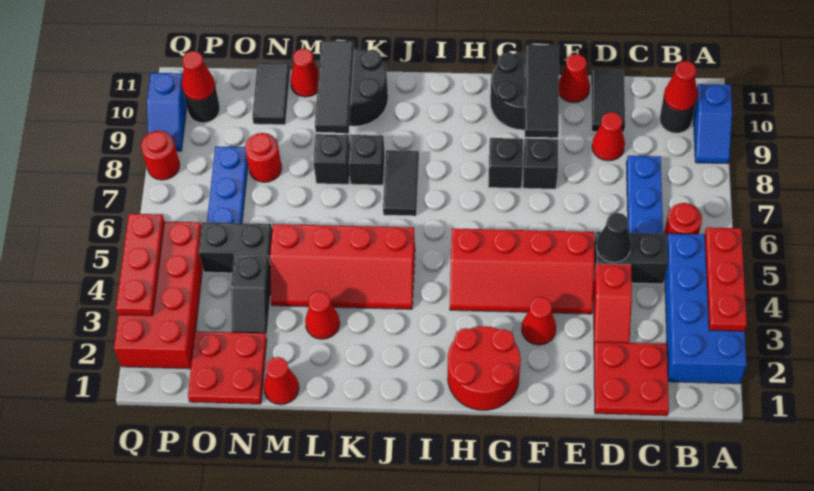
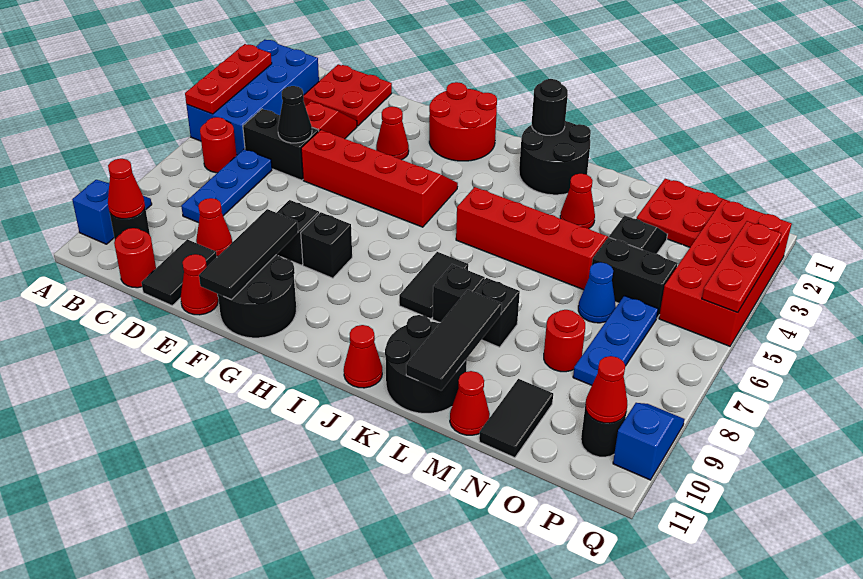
none -> black 2x2 round brick [519,121,591,195]
none -> black 1x1 round brick [532,79,568,135]
red 1x1 cone [264,357,299,405] -> red 1x1 cone moved to [344,325,382,388]
none -> blue 1x1 cone [578,262,616,323]
red 1x1 round brick [141,131,180,180] -> red 1x1 round brick moved to [114,228,156,288]

